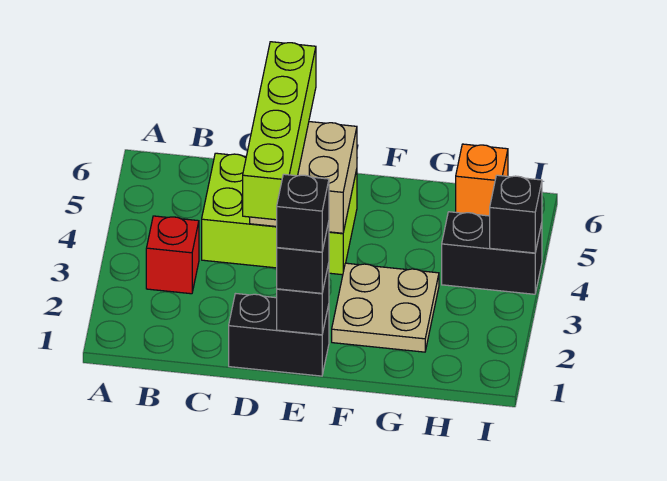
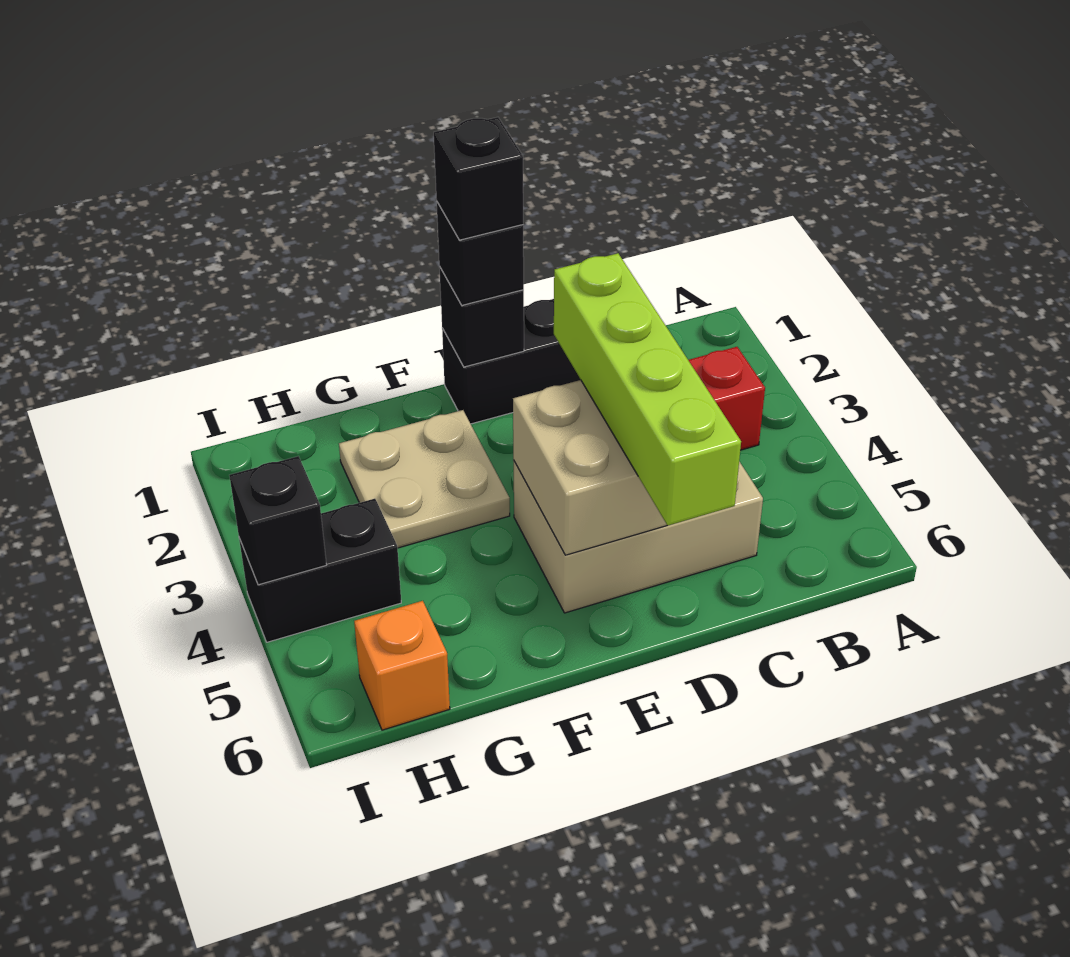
lime 2x3 brick [202,153,357,275] -> tan 2x3 brick [513,460,763,613]

